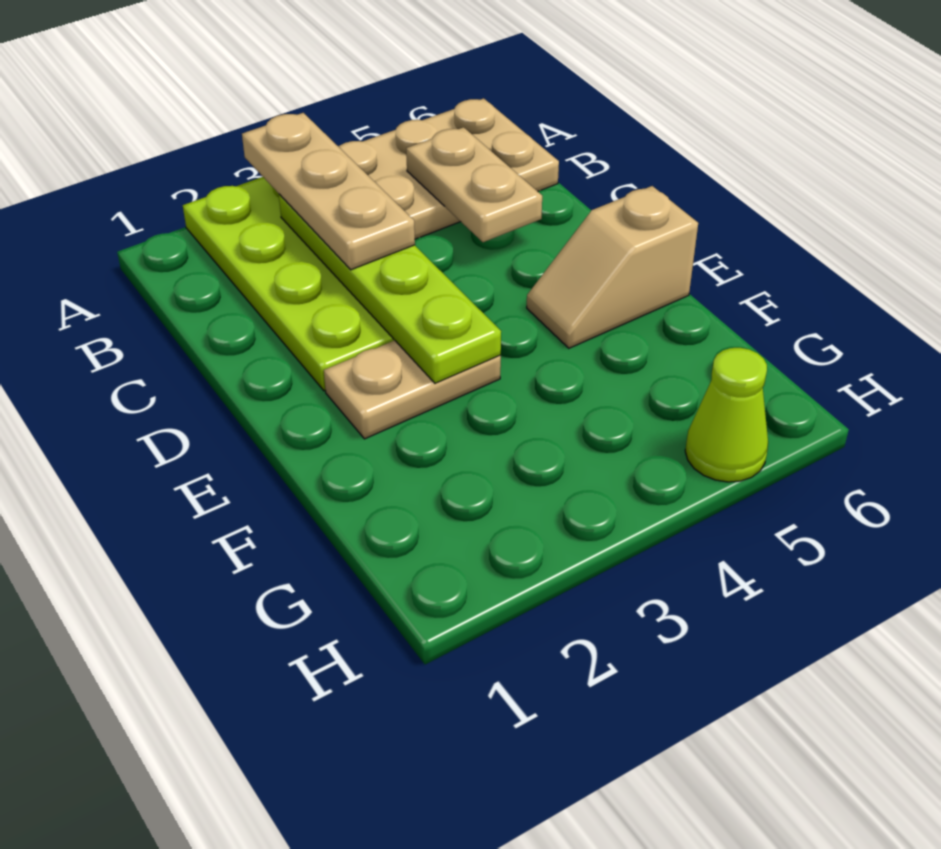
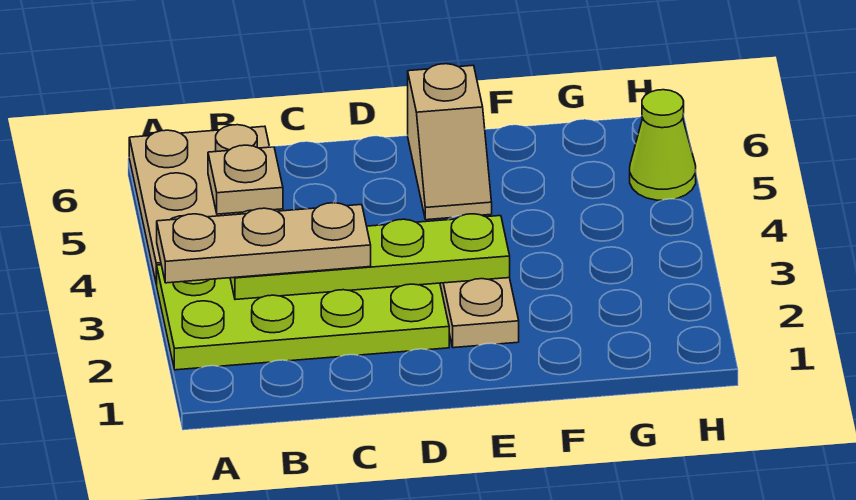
tan 1x2 plate [406,127,542,242] -> tan 1x1 plate [208,145,283,214]

